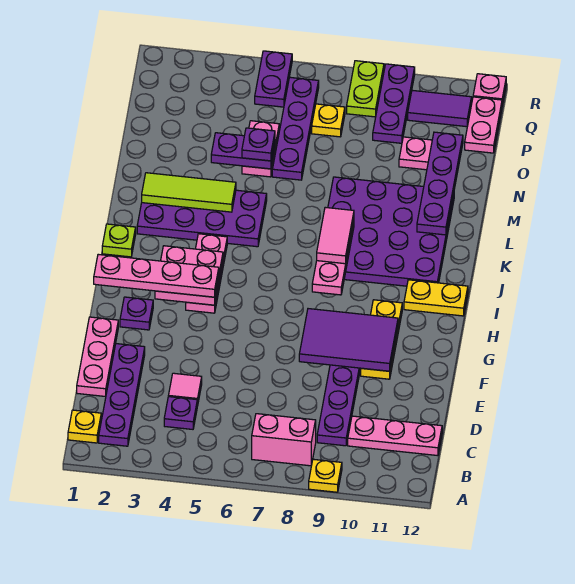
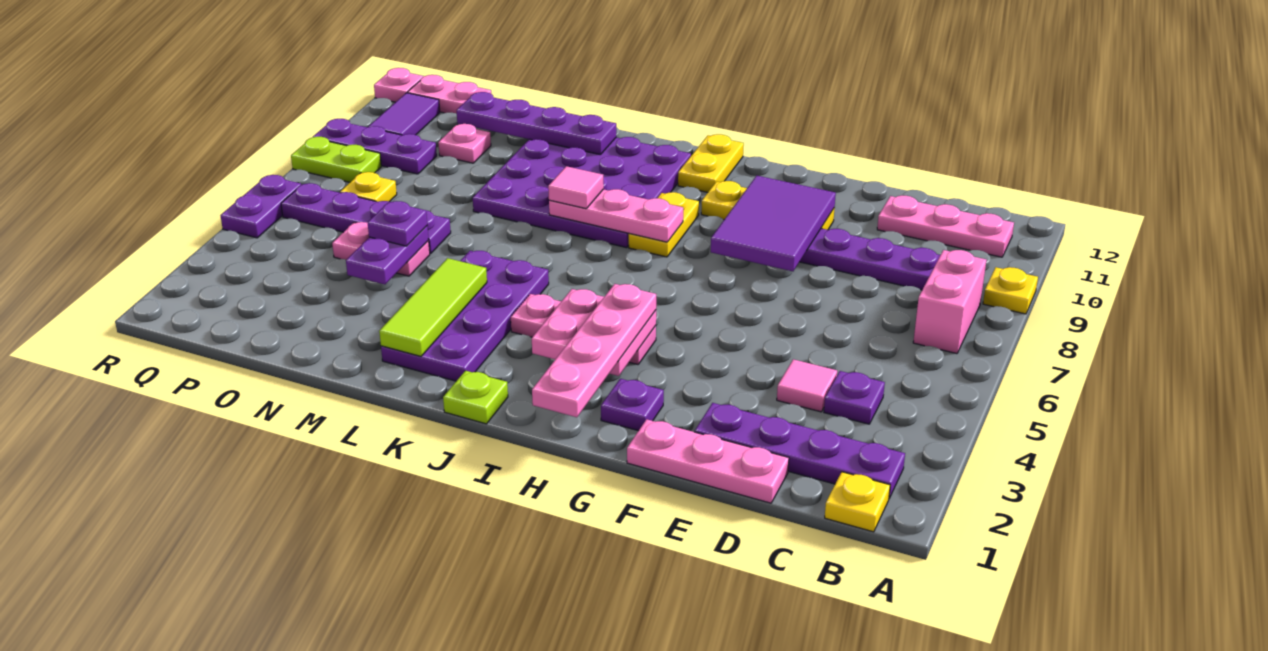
pink 1x3 plate [348,416,442,456] -> pink 1x3 plate turned to [877,195,1014,257]
none -> yellow 1x2 plate [629,192,699,257]
pink 1x2 tile [317,207,354,264] -> pink 1x1 tile [548,166,604,209]
purple 1x2 plate [255,51,292,107] -> purple 1x2 plate turned to [220,175,301,238]

